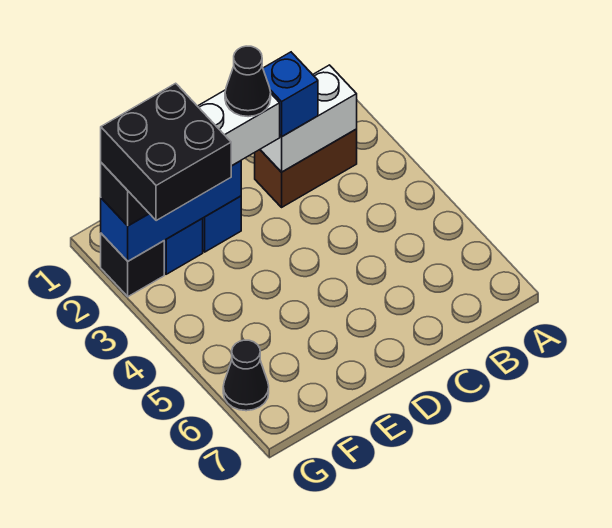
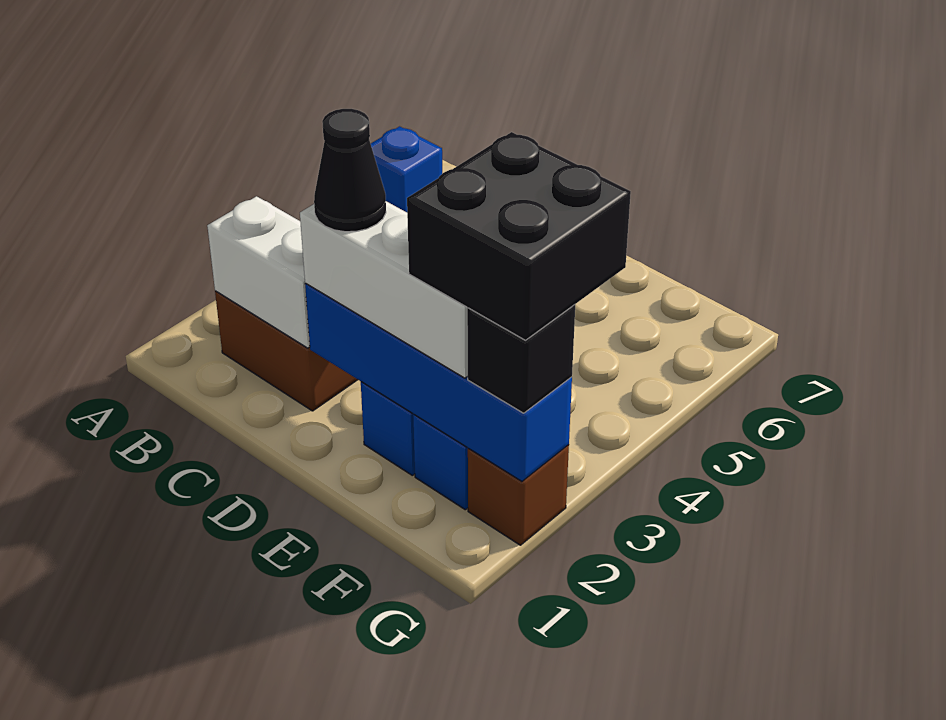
blue 1x1 brick [263,52,318,137] -> blue 1x1 brick moved to [371,126,442,212]
blue 1x3 brick [101,161,241,261] -> blue 1x4 brick [305,283,572,481]
black 1x1 brick [101,233,164,297] -> brown 1x1 brick [468,445,569,545]
black 1x1 cone [223,340,269,411] -> none

